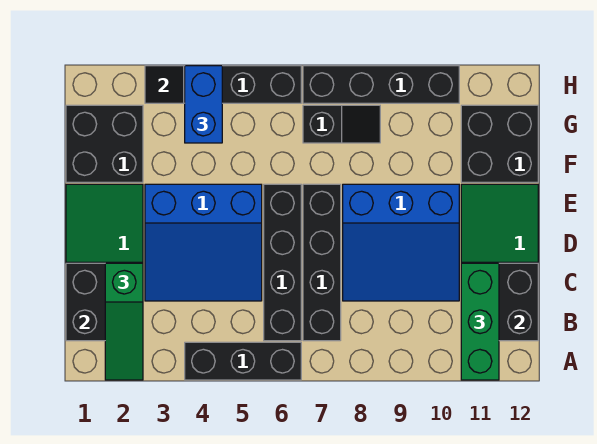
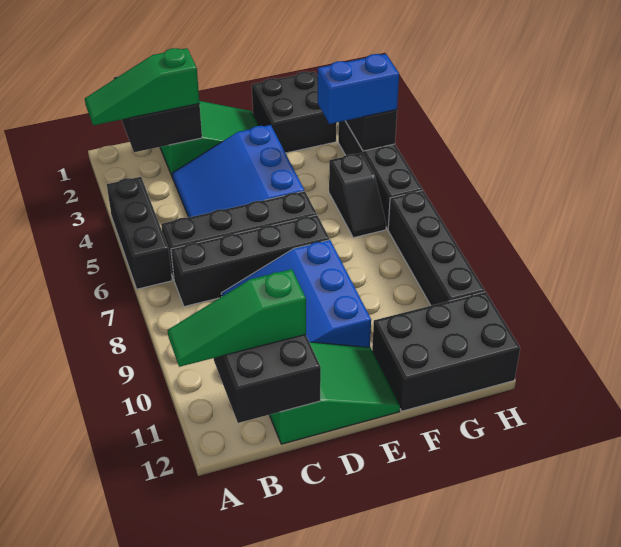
green 1x3 brick [461,263,499,380] -> green 1x3 slope [168,269,306,367]
black 2x2 brick [461,105,538,182] -> black 2x3 brick [372,292,520,411]
black 1x2 slope [303,105,380,143] -> black 1x2 slope moved to [329,153,386,238]

